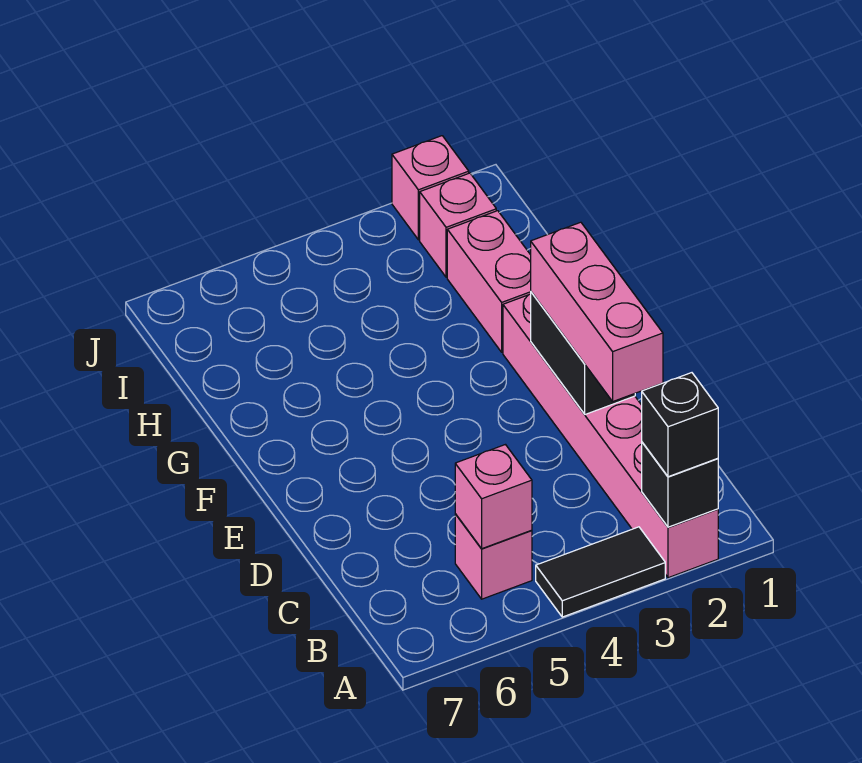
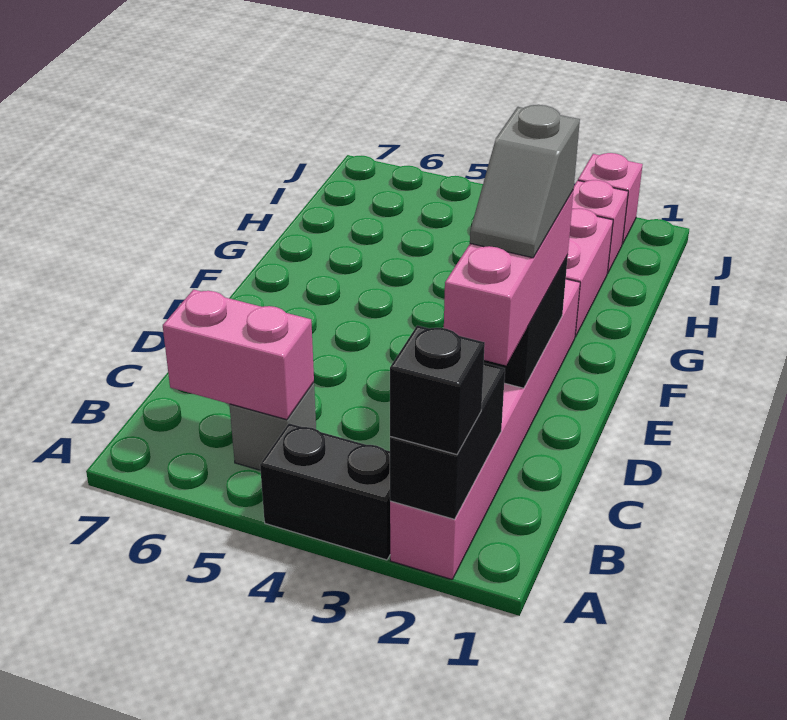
black 1x1 brick [642,442,718,527] -> black 1x2 brick [390,363,505,519]
black 1x2 tile [536,527,665,617] -> black 1x2 brick [260,423,390,560]
pink 1x1 brick [455,514,532,599] -> grey 1x1 brick [229,382,316,470]
pink 1x1 brick [455,445,532,549] -> pink 1x2 brick [163,290,314,420]
none -> grey 1x2 slope [470,105,580,258]

